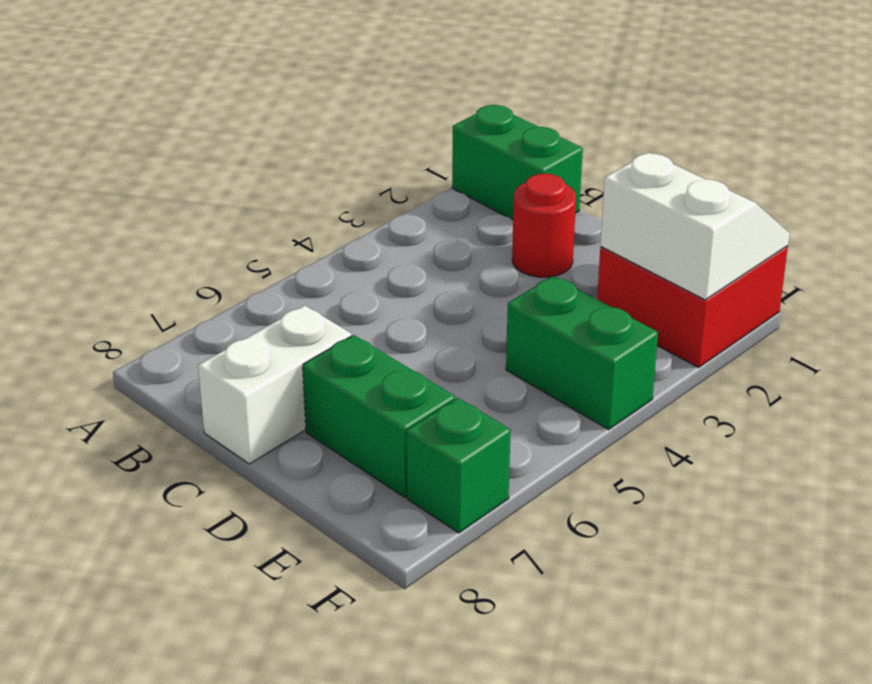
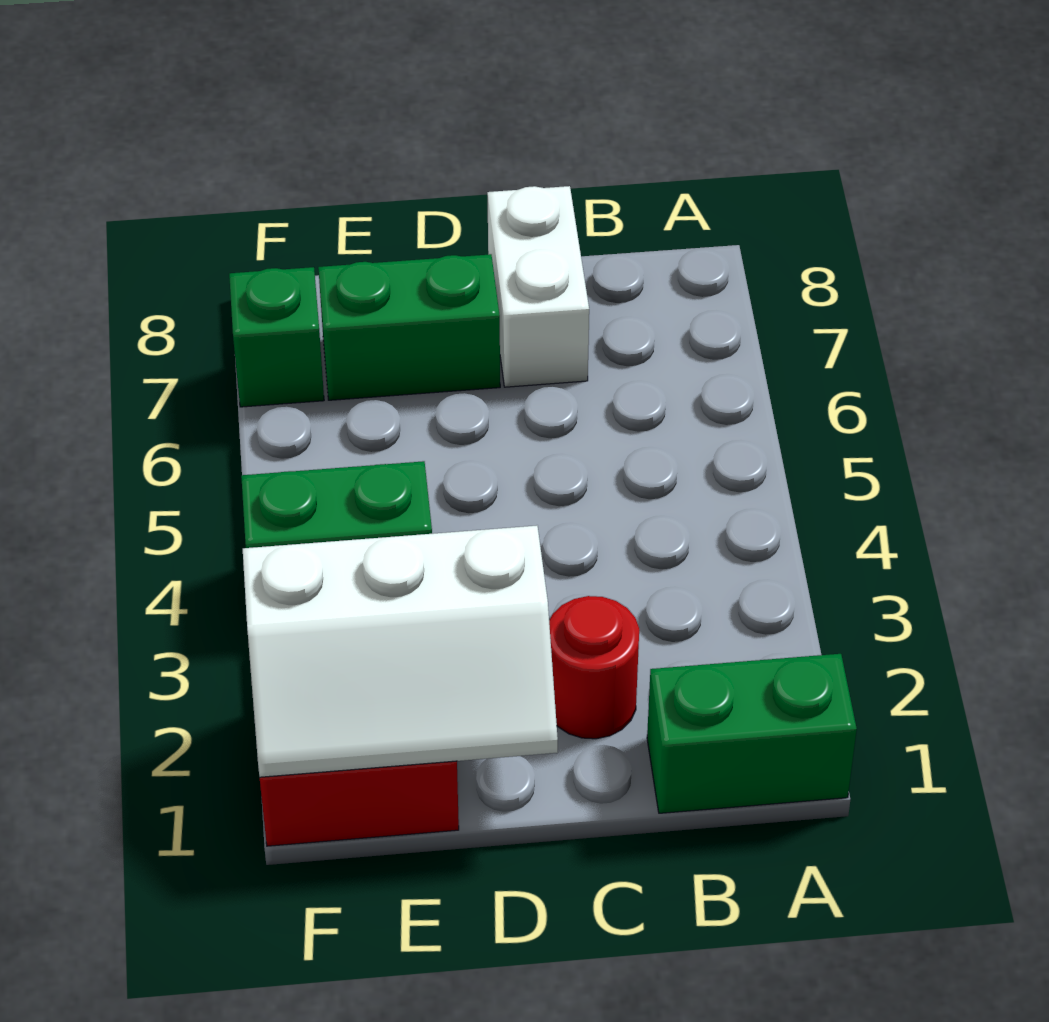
white 2x2 slope [600,152,790,300] -> white 2x3 slope [243,526,558,777]

